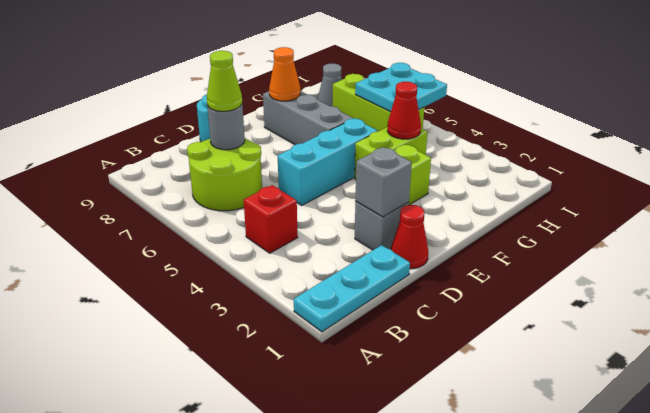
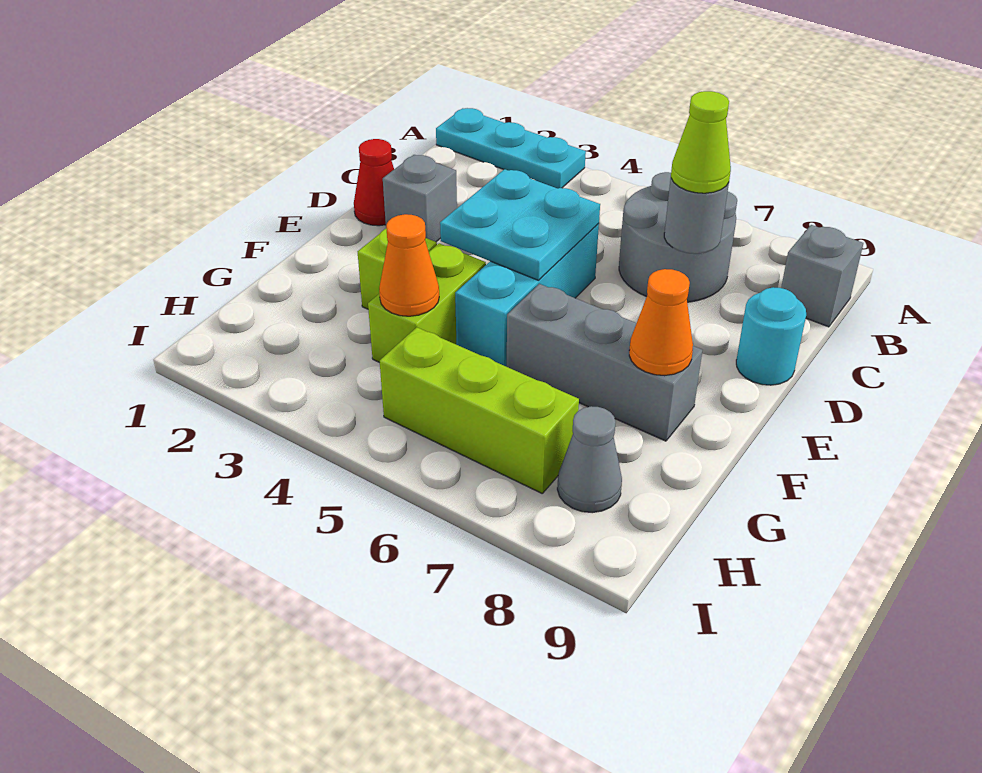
cyan 1x3 plate [294,245,410,332] -> cyan 1x3 plate turned to [436,108,586,188]
red 1x1 brick [244,185,298,253] -> none
lime 2x2 round brick [187,139,262,211] -> grey 2x2 round brick [619,172,737,302]
grey 1x1 brick [355,147,412,217] -> grey 1x1 brick moved to [781,225,863,327]
red 1x1 cone [387,82,421,139] -> orange 1x1 cone [379,214,439,316]
cyan 2x2 plate [355,63,447,112] -> cyan 2x2 plate moved to [440,169,600,281]

